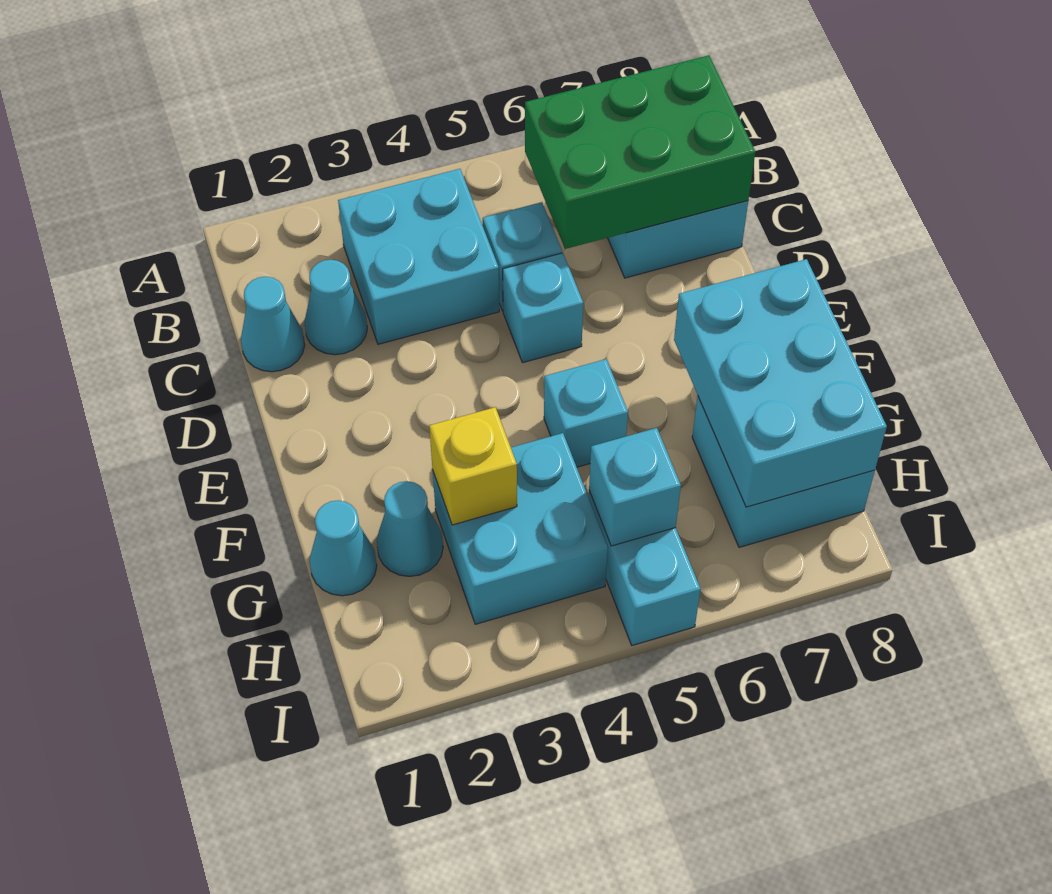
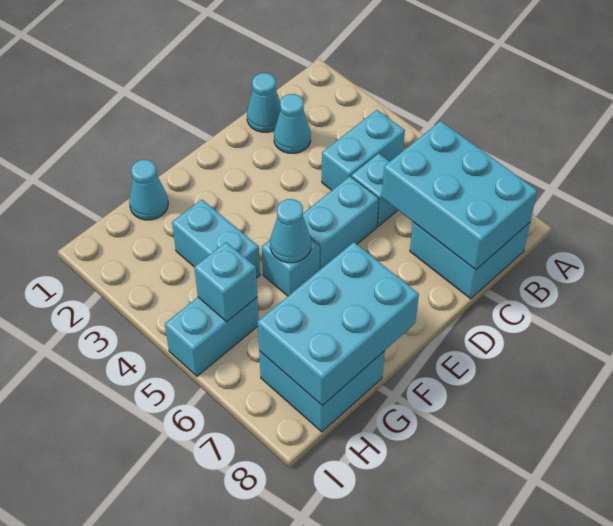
cyan 2x2 brick [338,169,499,344] -> cyan 1x2 brick [322,110,405,190]
green 2x3 brick [525,55,755,249] -> cyan 2x3 brick [382,121,537,270]
cyan 1x1 brick [503,253,583,363] -> cyan 1x2 brick [303,176,379,270]
cyan 1x1 cone [377,481,443,576] -> cyan 1x1 cone moved to [270,199,311,263]
cyan 2x2 brick [433,433,608,624] -> cyan 1x2 brick [172,199,260,278]
yellow 1x1 brick [429,407,517,525] -> none

